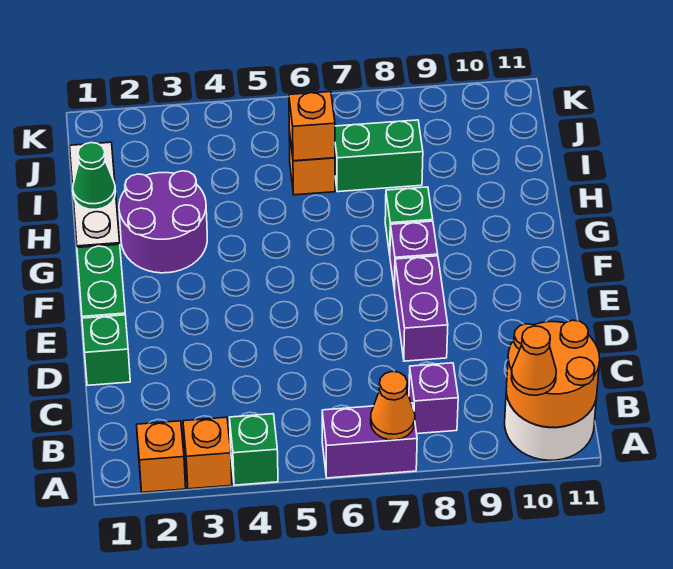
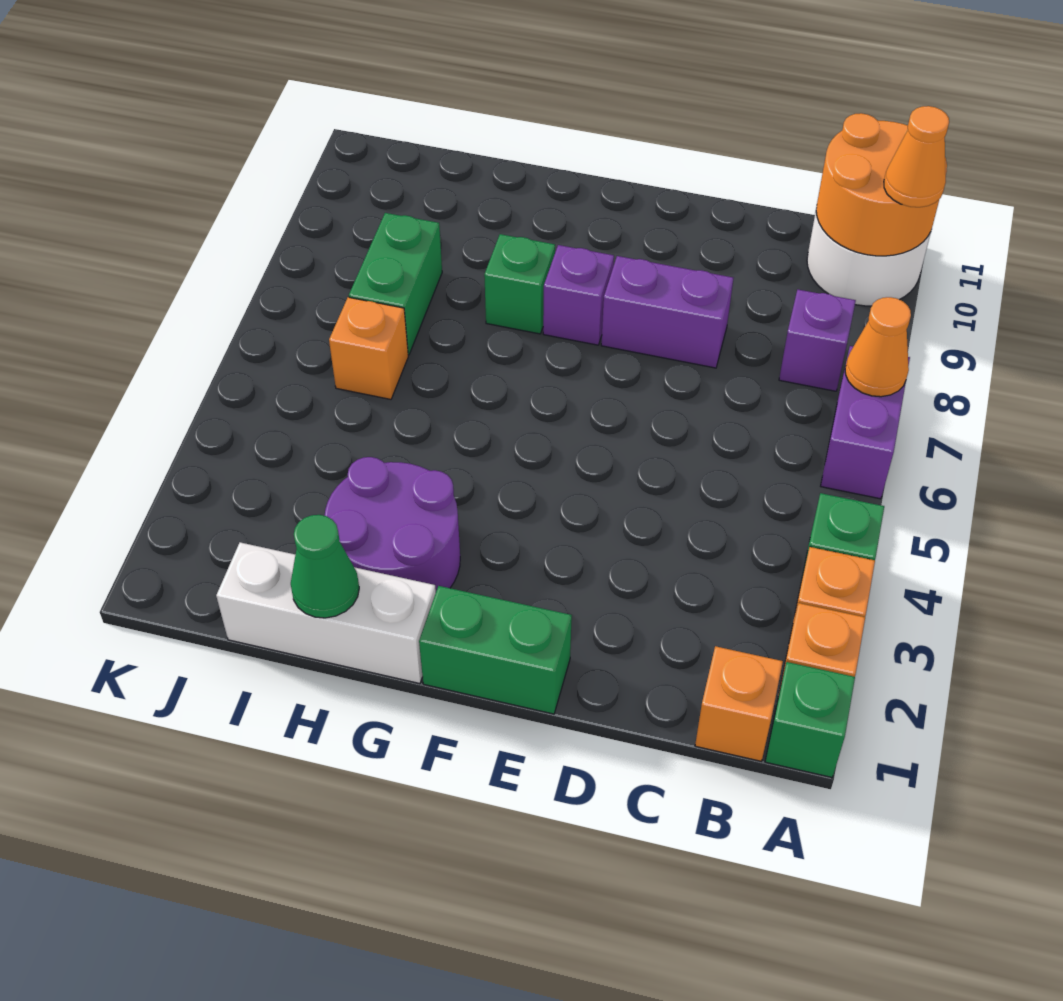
green 1x1 brick [82,315,130,385] -> green 1x1 brick moved to [765,662,855,777]
orange 1x1 brick [289,92,335,161] -> orange 1x1 brick moved to [695,646,783,761]

